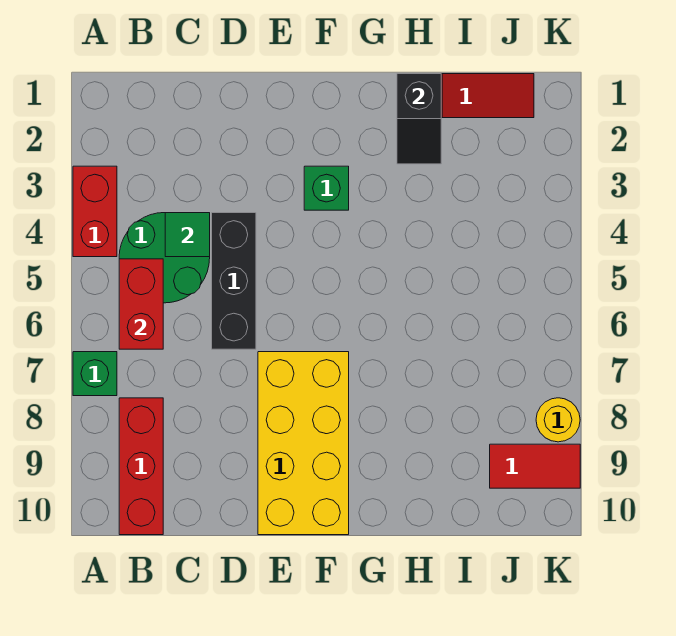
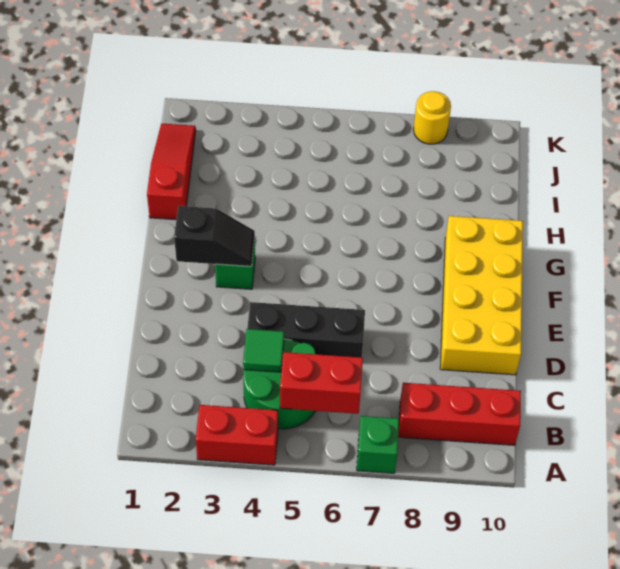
yellow 2x4 brick [258,352,349,535] -> yellow 2x4 brick turned to [440,216,523,375]
black 1x2 slope [397,74,441,164] -> black 1x2 slope moved to [174,206,255,266]
red 1x2 tile [490,444,580,488] -> none

